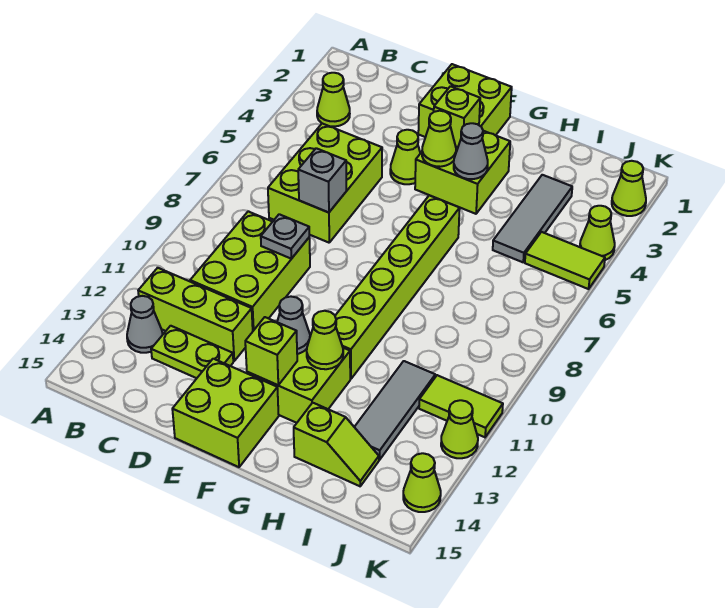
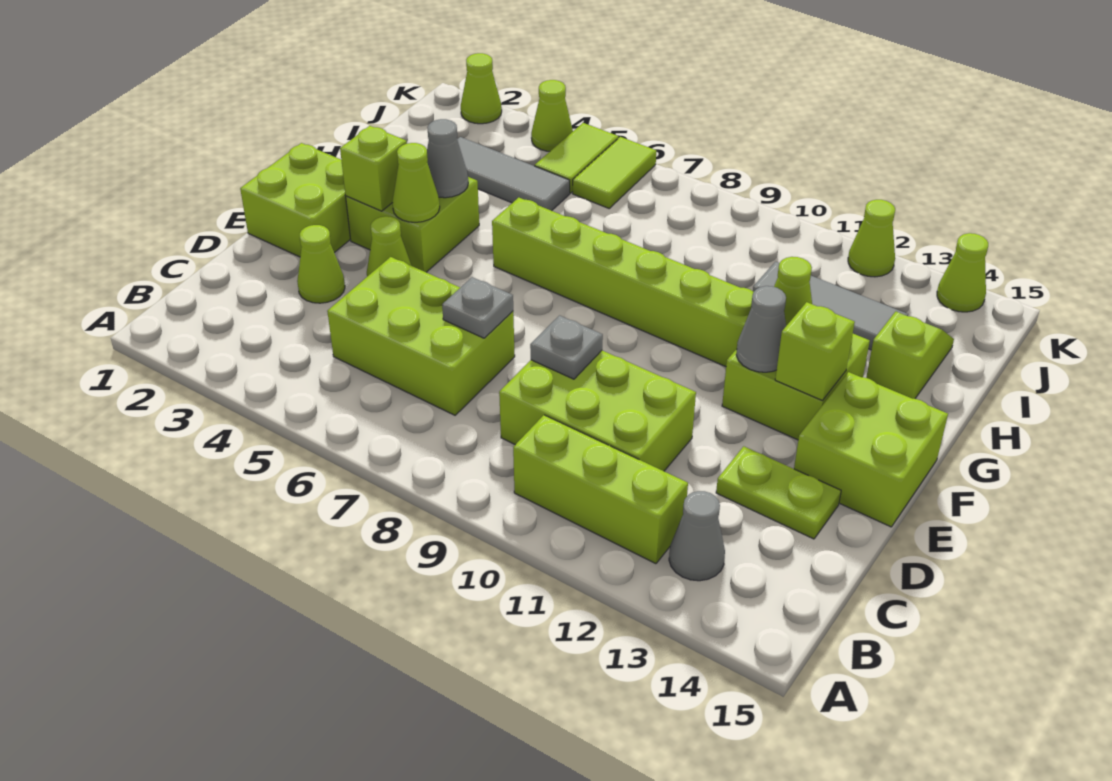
lime 1x1 cone [317,73,350,127] -> lime 1x1 cone moved to [297,225,345,303]
lime 1x3 brick [138,268,253,361] -> lime 1x3 brick turned to [513,415,688,564]
lime 1x2 plate [151,326,233,378] -> lime 1x2 plate turned to [716,446,841,539]
grey 1x1 brick [298,148,346,213] -> grey 1x1 plate [442,277,513,338]
lime 1x2 tile [419,375,503,437] -> lime 1x2 tile moved to [573,137,656,208]

